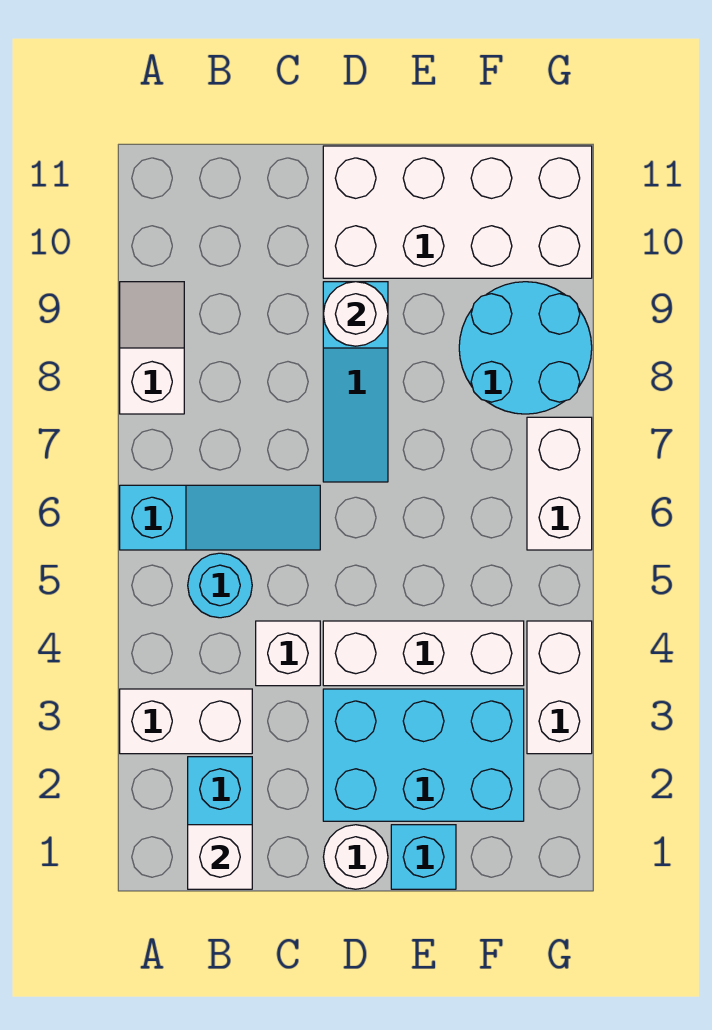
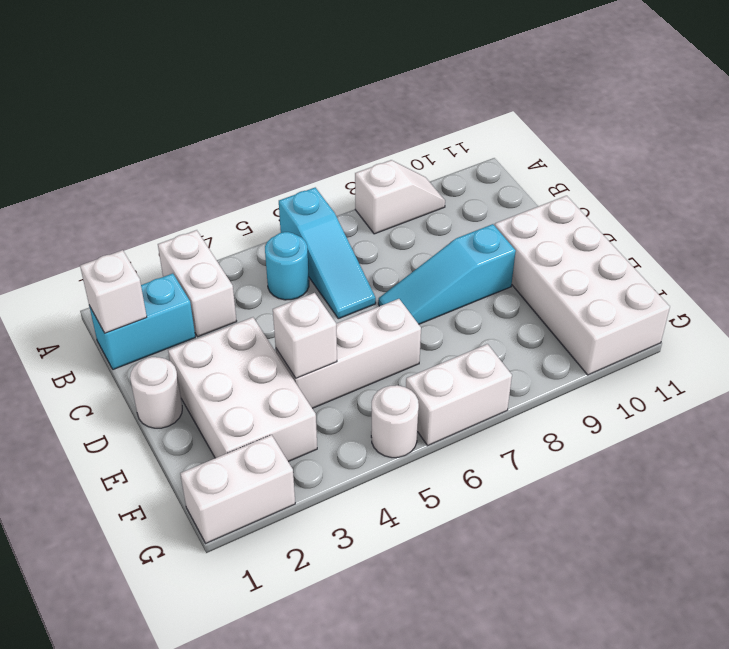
white 1x1 brick [256,621,320,686] -> white 1x1 brick moved to [273,293,337,378]
cyan 2x3 brick [323,689,524,821] -> white 2x3 brick [168,317,317,462]
white 1x3 brick [323,621,524,686] -> white 1x3 brick turned to [276,299,421,408]
white 1x1 round brick [323,282,388,346] -> white 1x1 round brick moved to [371,385,419,458]
cyan 1x1 brick [391,825,456,889] -> none
cyan 2x2 round brick [459,282,592,414] -> none
white 1x2 brick [527,621,592,754] -> white 1x2 brick moved to [180,435,295,543]

